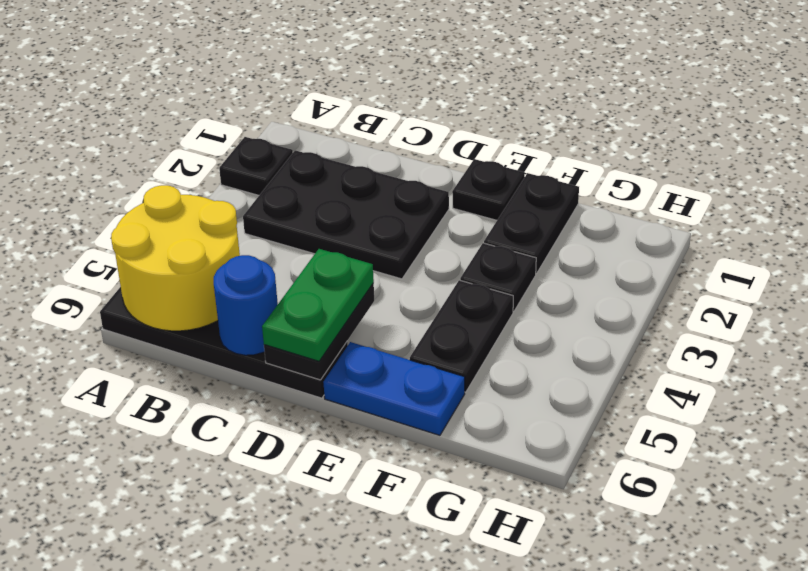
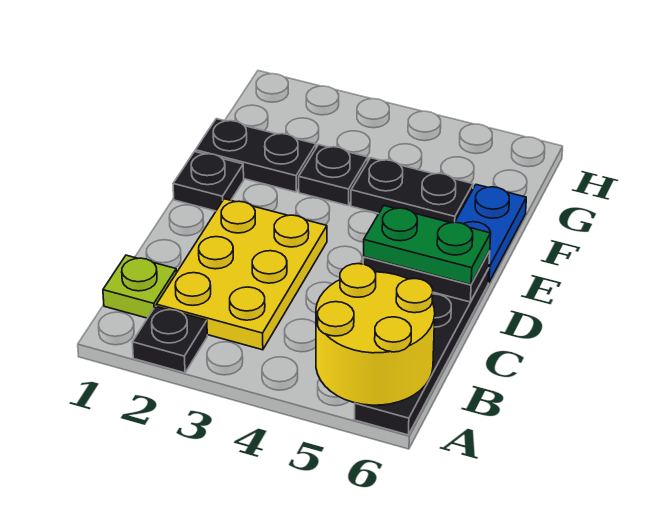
none -> lime 1x1 plate [103,255,176,318]
black 2x3 plate [243,150,449,279] -> yellow 2x3 plate [156,199,327,350]
blue 1x1 round brick [214,255,278,355] -> none

